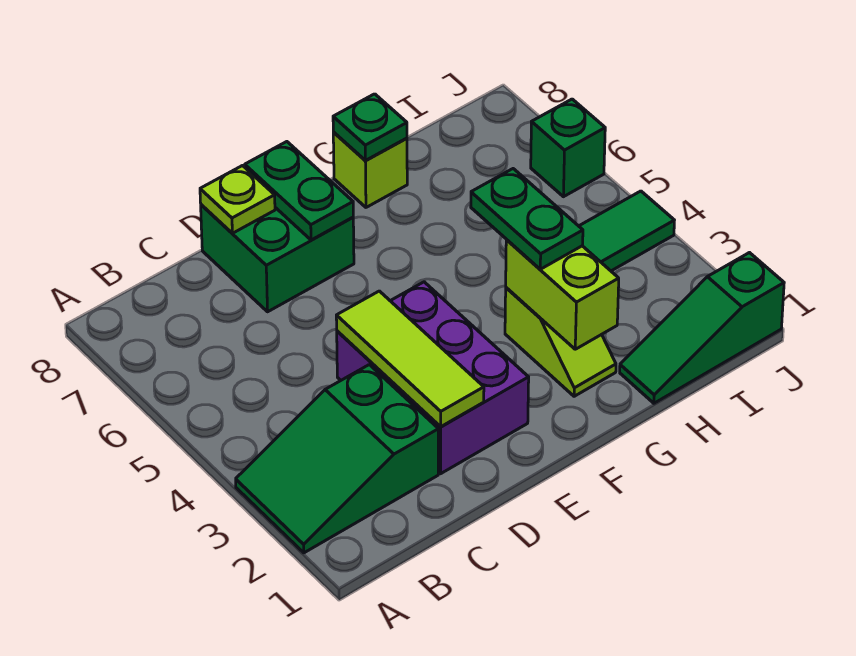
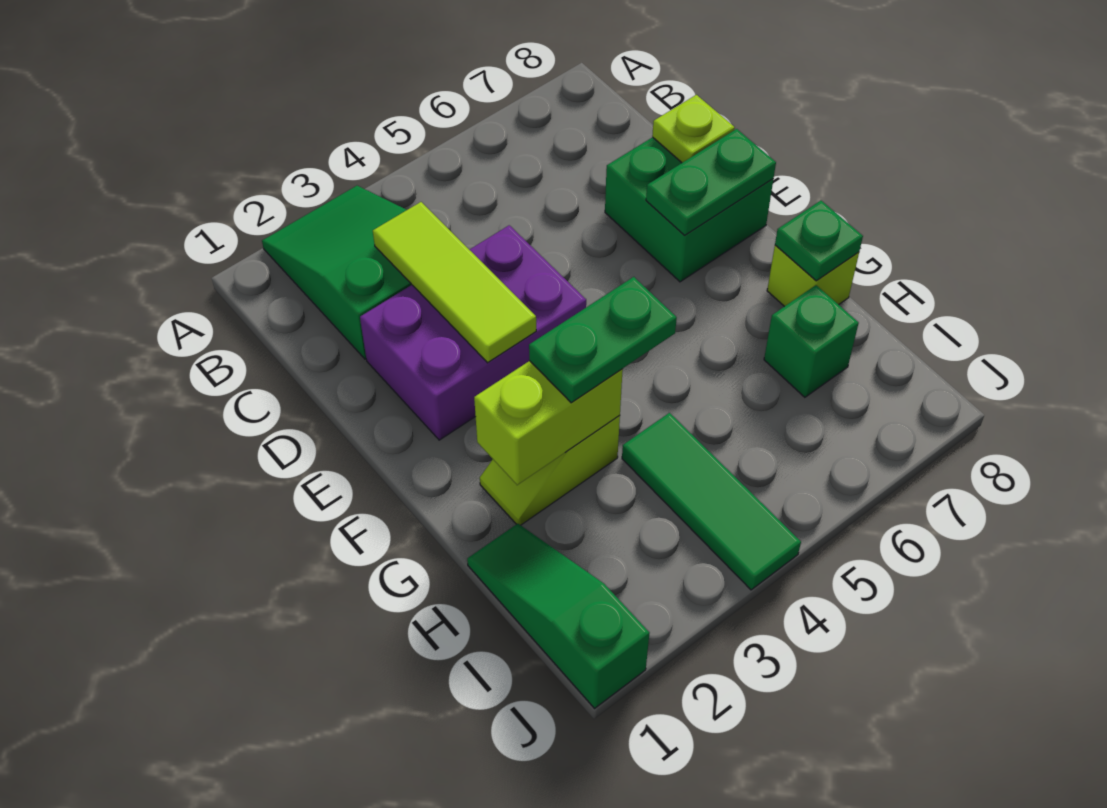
lime 1x3 tile [336,291,484,427] -> lime 1x3 tile turned to [373,202,536,363]
green 1x1 brick [531,99,605,197] -> green 1x1 brick moved to [764,285,859,397]

